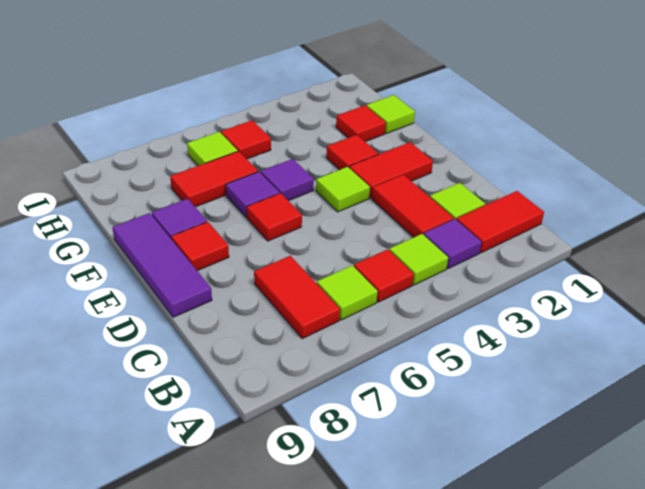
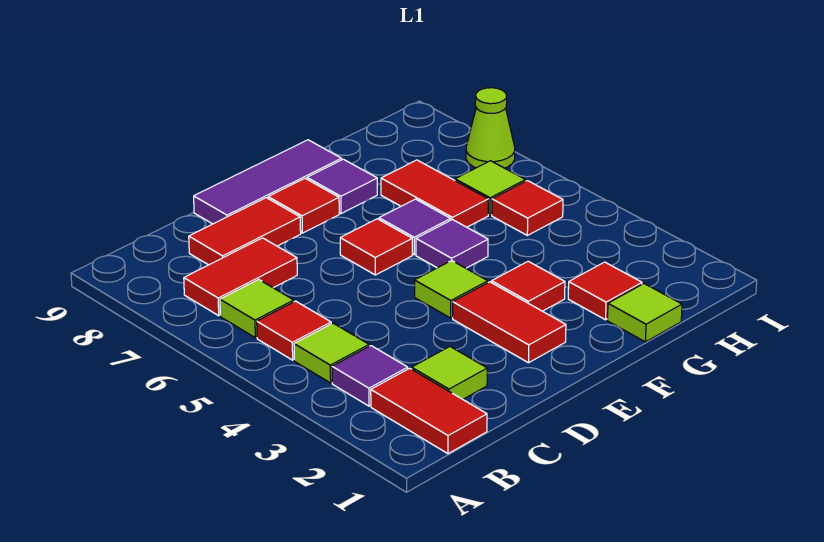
red 1x2 tile [372,175,454,237] -> red 1x2 tile moved to [189,198,301,265]
none -> lime 1x1 cone [466,88,515,168]

